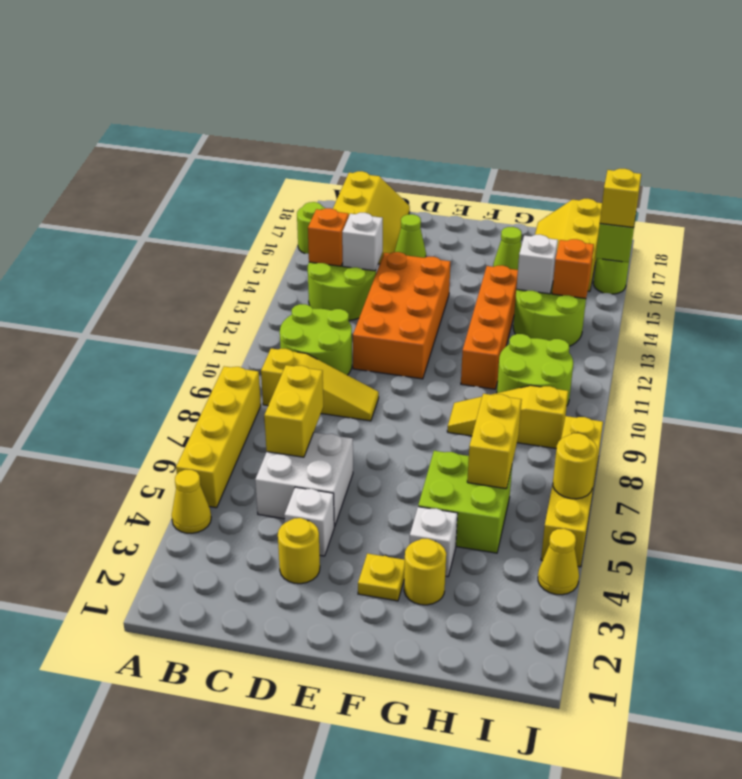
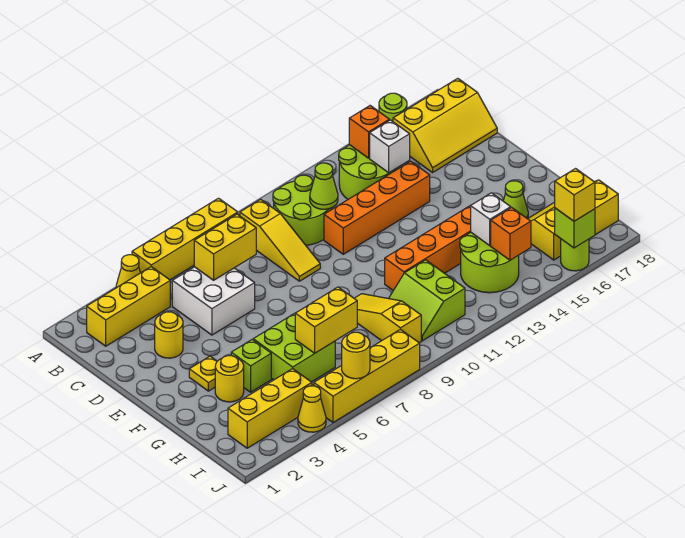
none -> yellow 1x3 brick [87,267,170,346]
white 1x1 brick [284,487,334,556] -> none
orange 2x4 brick [353,252,450,379] -> orange 1x4 brick [324,161,430,254]
lime 1x1 cone [395,214,426,258] -> lime 1x1 cone moved to [310,163,338,209]
white 1x1 brick [409,507,458,577] -> lime 1x1 brick [231,340,271,392]
lime 2x2 round brick [497,334,573,405] -> lime 2x2 slope [389,260,465,341]
none -> yellow 1x3 brick [228,369,312,448]

